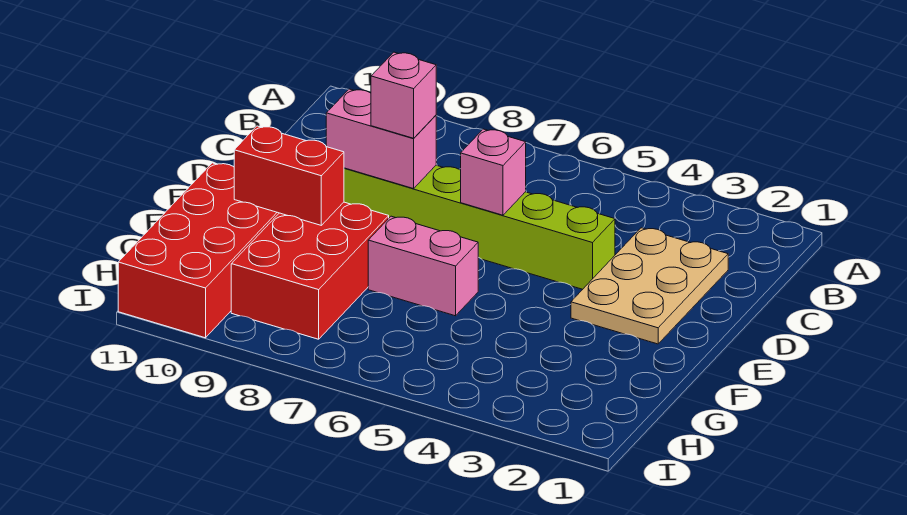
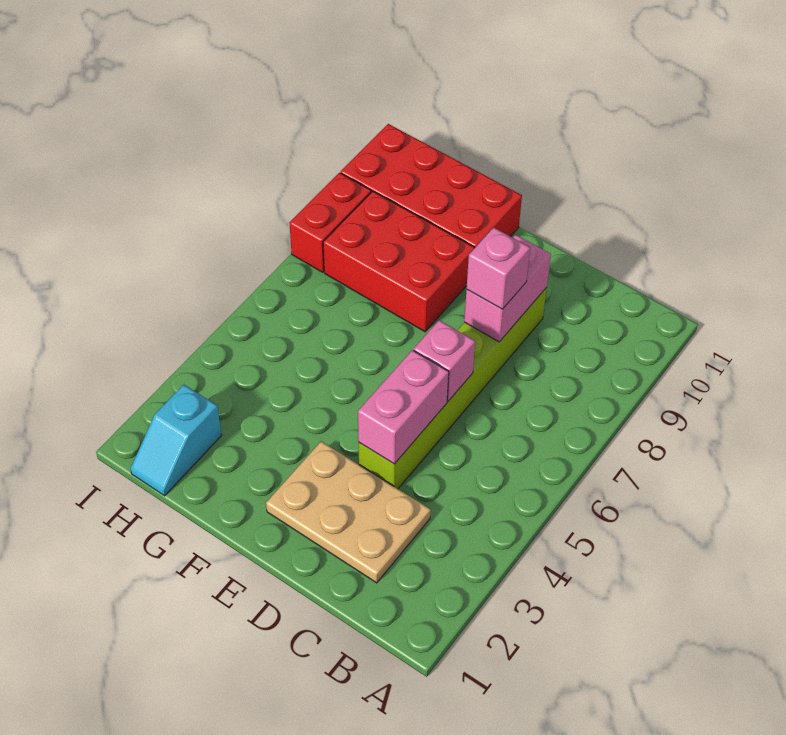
pink 1x2 brick [368,216,478,316] -> pink 1x2 brick moved to [358,350,449,464]
red 1x2 brick [234,126,344,225] -> red 1x2 brick moved to [290,173,371,272]
none -> cyan 1x2 slope [131,385,221,496]

